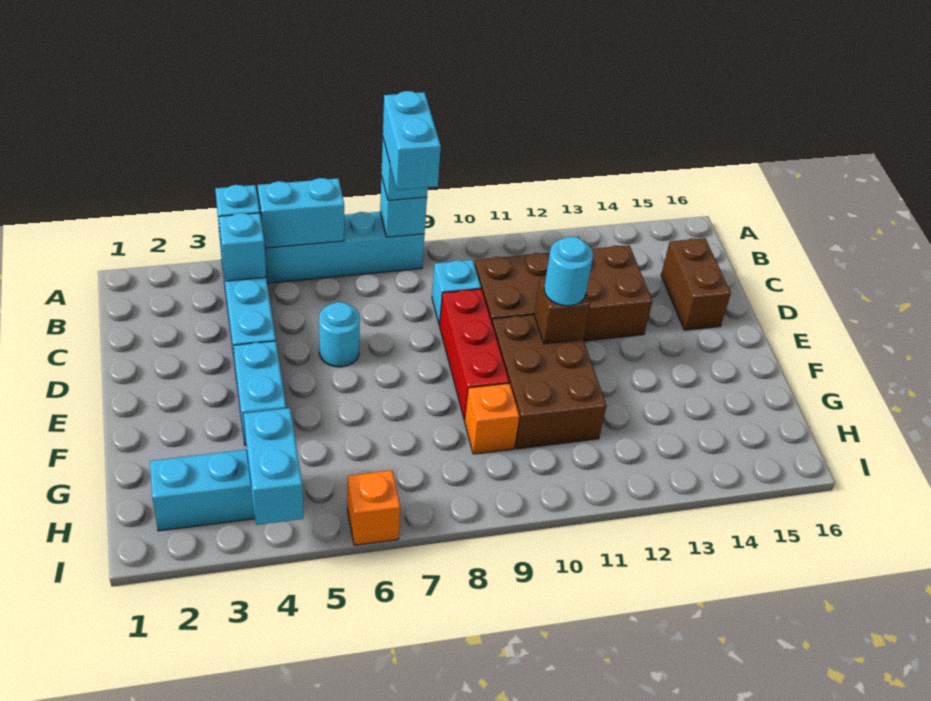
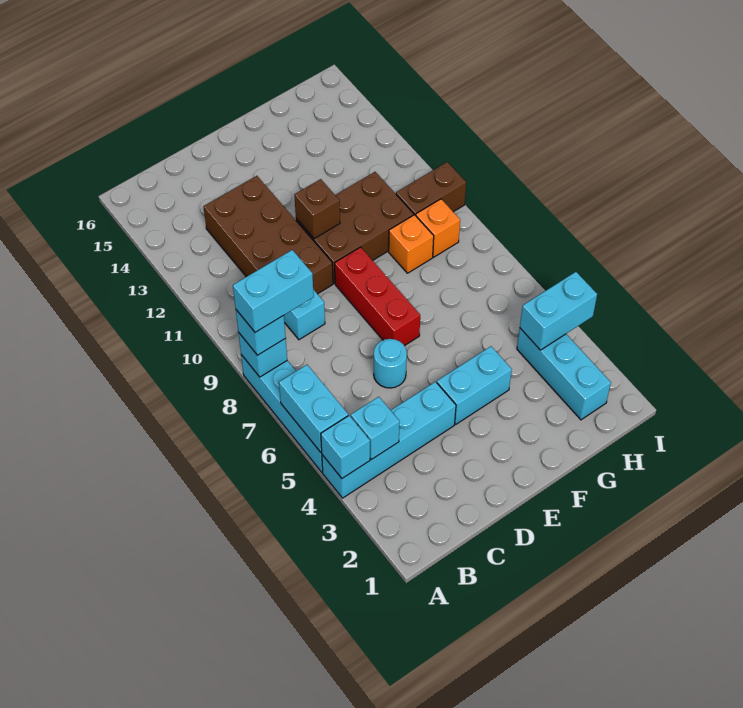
brown 1x2 brick [661,238,731,330] -> brown 1x2 brick moved to [396,162,466,216]
red 1x3 brick [440,289,509,420] -> red 1x3 brick turned to [335,247,420,346]
cyan 1x1 round brick [544,237,593,306] -> none
orange 1x1 brick [347,470,400,545] -> orange 1x1 brick moved to [416,199,460,257]

